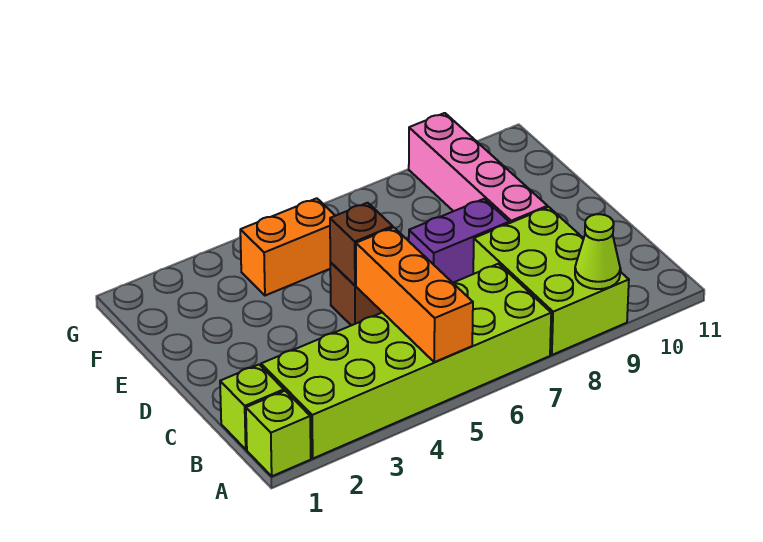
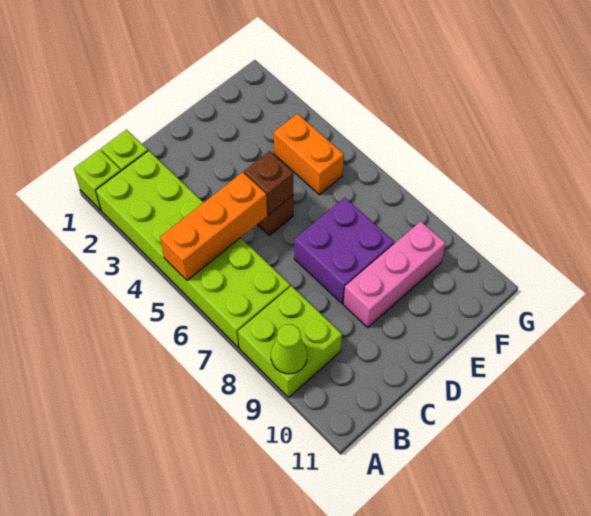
lime 2x3 brick [473,207,629,355] -> lime 2x2 brick [238,286,342,397]
purple 1x2 brick [409,199,509,283] -> purple 2x2 brick [294,198,394,304]
pink 1x4 brick [409,113,548,223] -> pink 1x3 brick [344,221,446,327]

